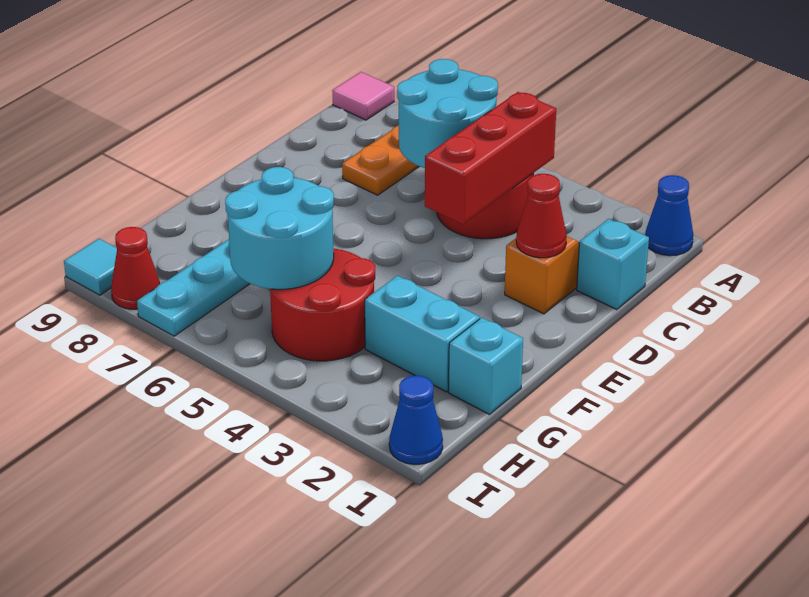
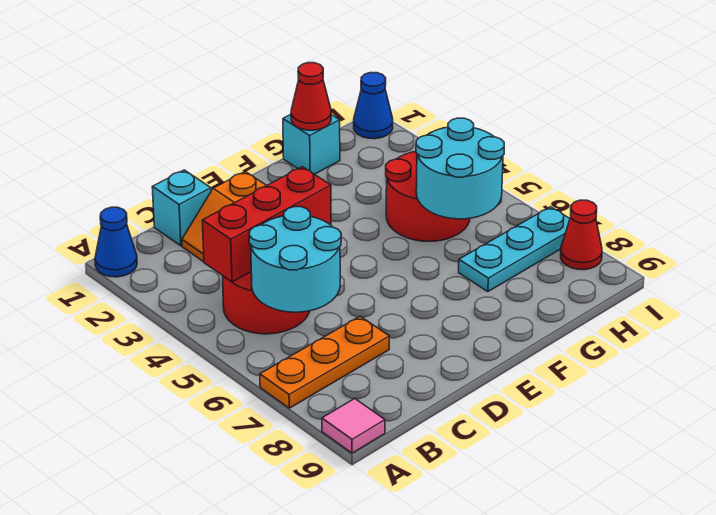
red 1x1 cone [516,174,567,258] -> red 1x1 cone moved to [291,63,331,130]
cyan 1x2 brick [365,276,480,392] -> none
cyan 1x1 tile [64,239,117,295] -> none

